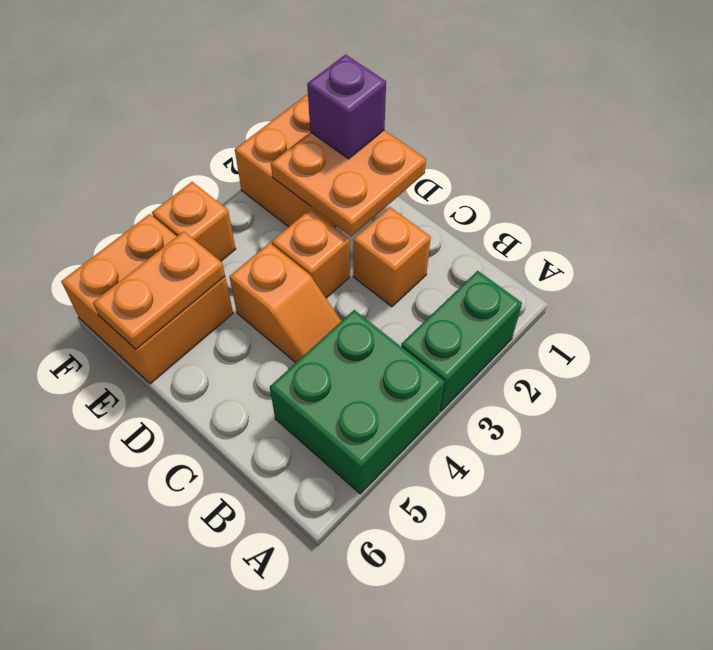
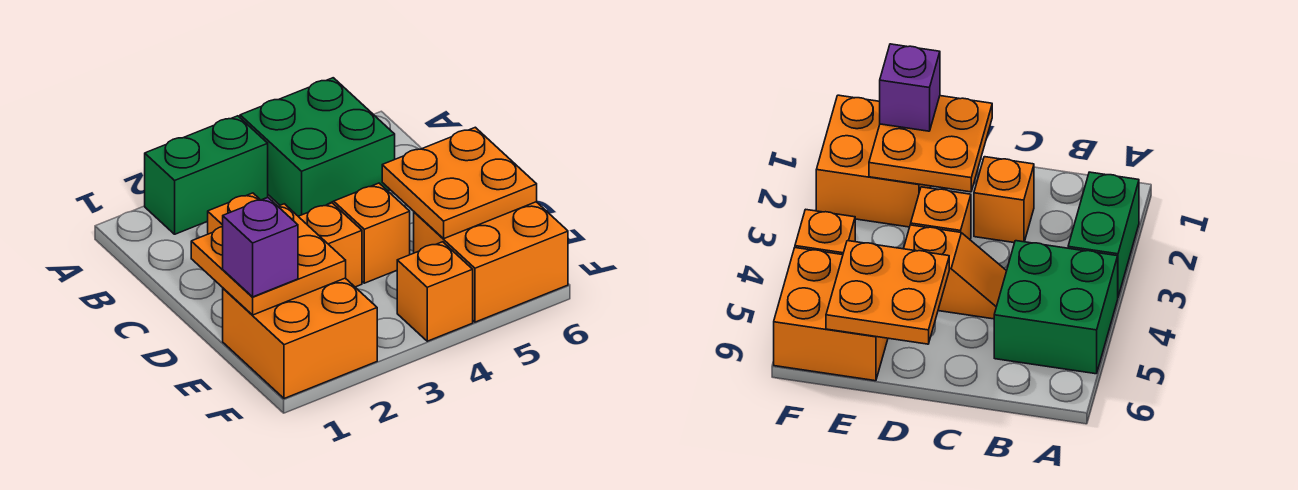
orange 1x2 plate [93,231,225,349] -> orange 2x2 plate [382,127,537,239]

